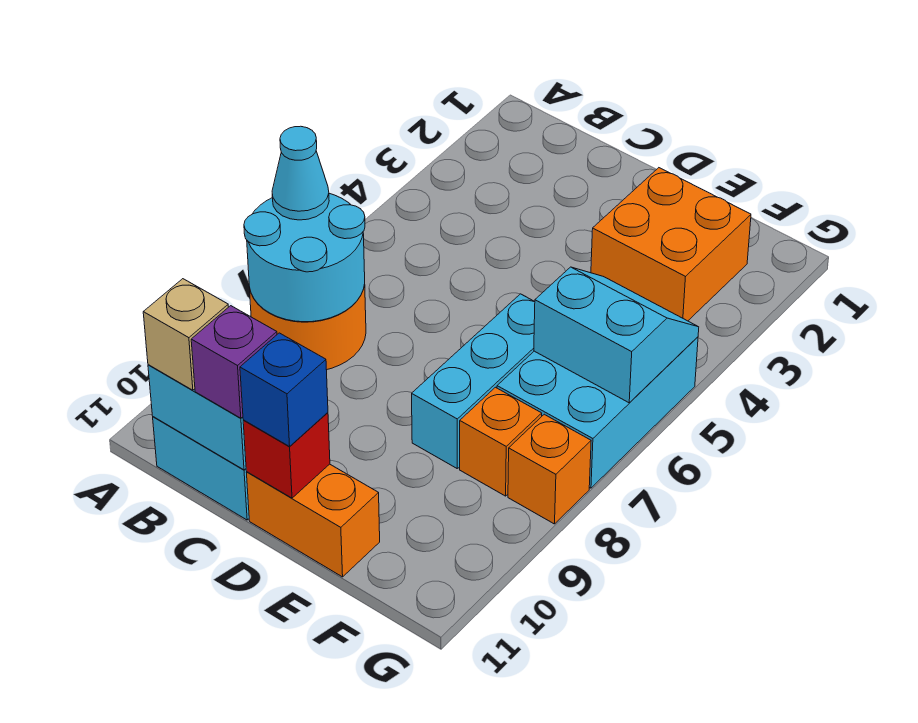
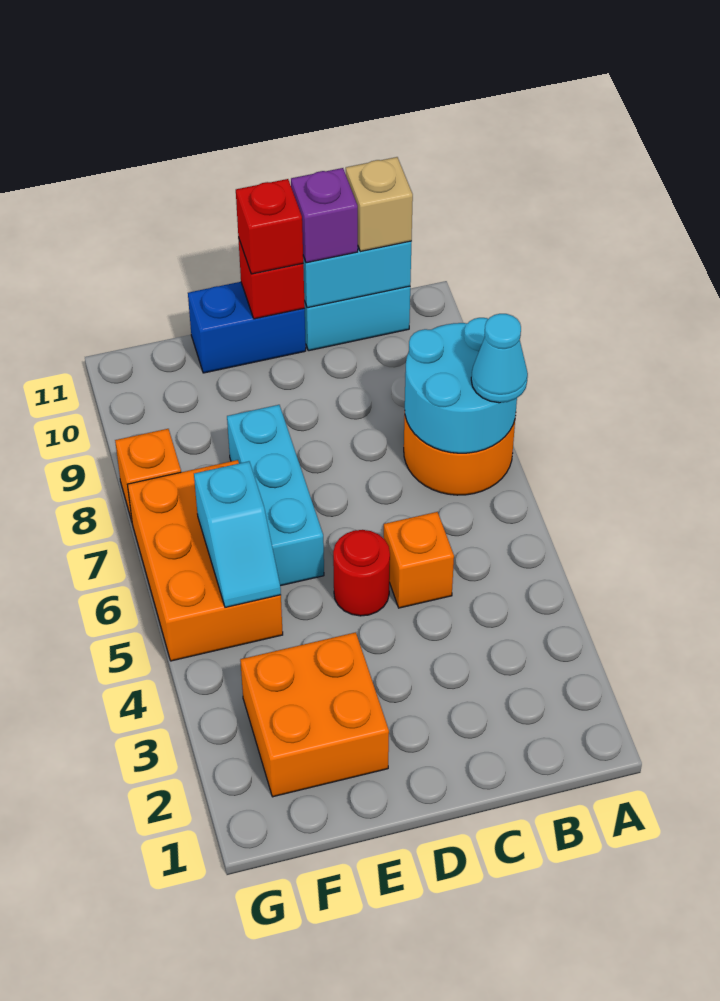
none -> red 1x1 round brick [333,530,390,616]
orange 1x2 brick [246,464,380,577] -> blue 1x2 brick [188,282,306,373]
blue 1x1 brick [240,333,328,446] -> red 1x1 brick [236,179,303,274]
cyan 2x3 brick [497,337,698,488] -> orange 2x3 brick [127,460,283,661]
cyan 2x2 slope [534,267,699,403] -> cyan 1x2 slope [194,461,281,607]
orange 1x1 brick [460,387,542,496] -> orange 1x1 brick moved to [384,512,454,608]

